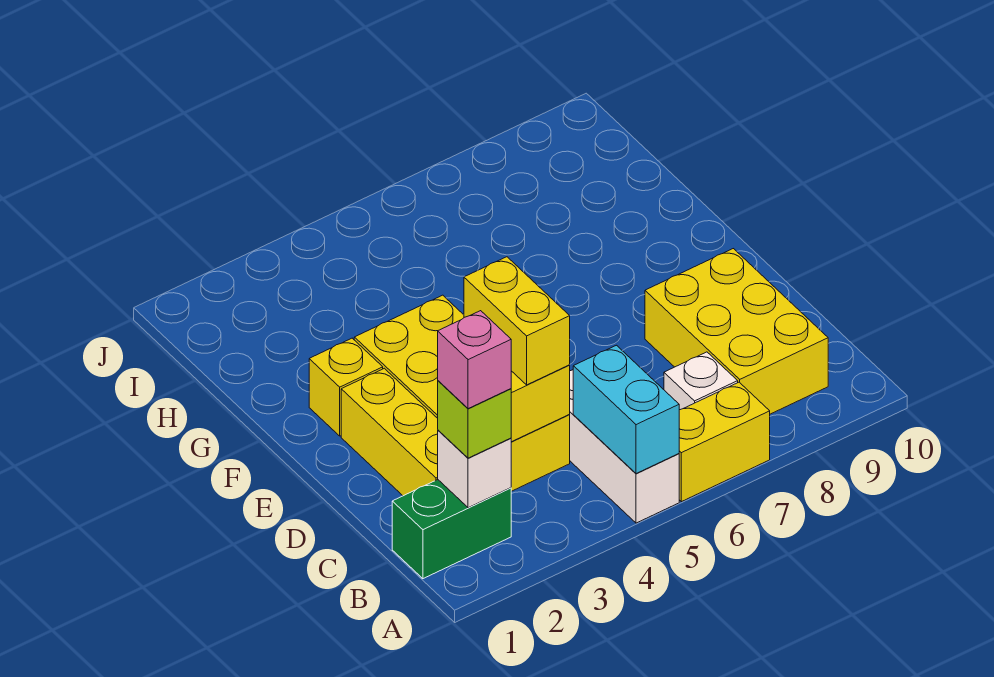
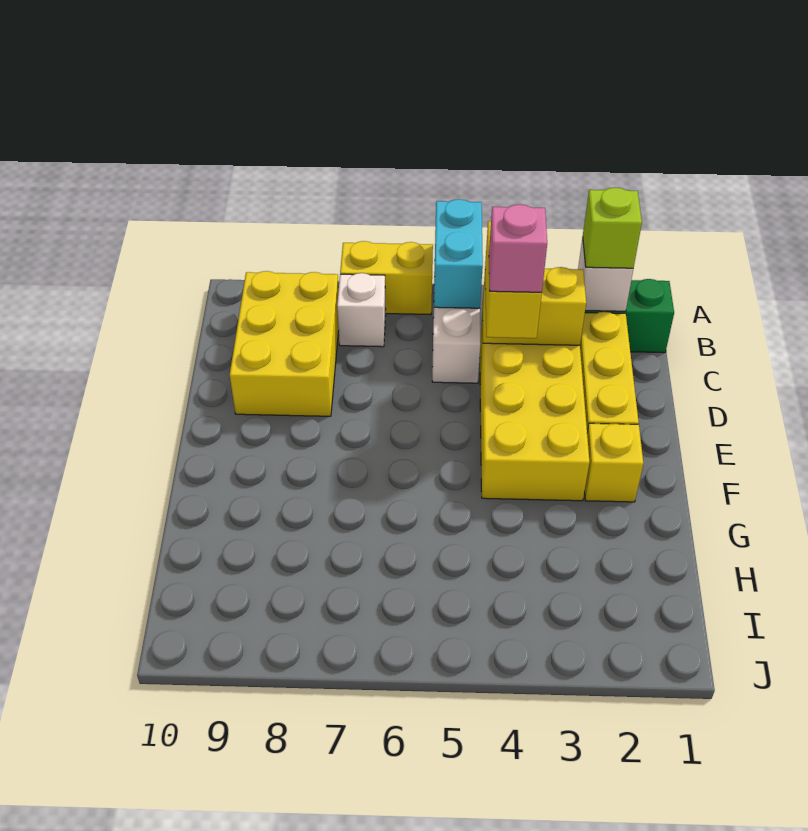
pink 1x1 brick [438,311,511,409] -> pink 1x1 brick moved to [489,204,547,292]

